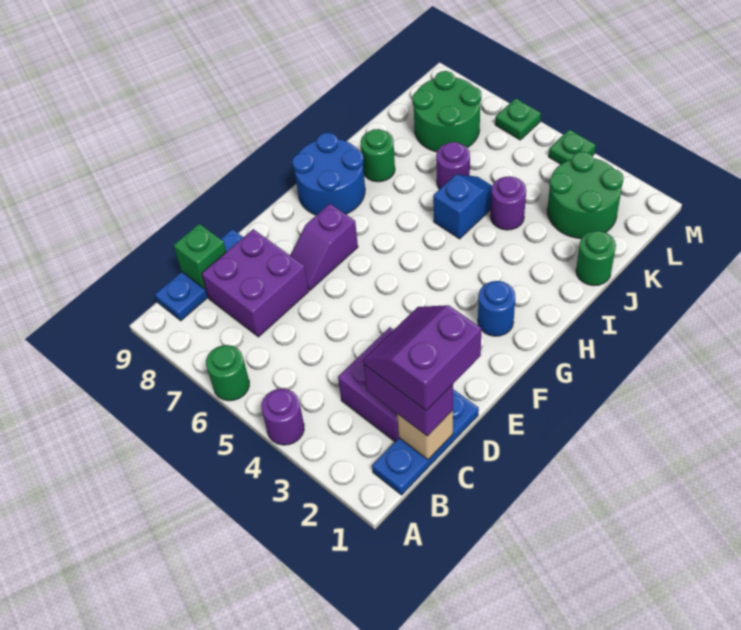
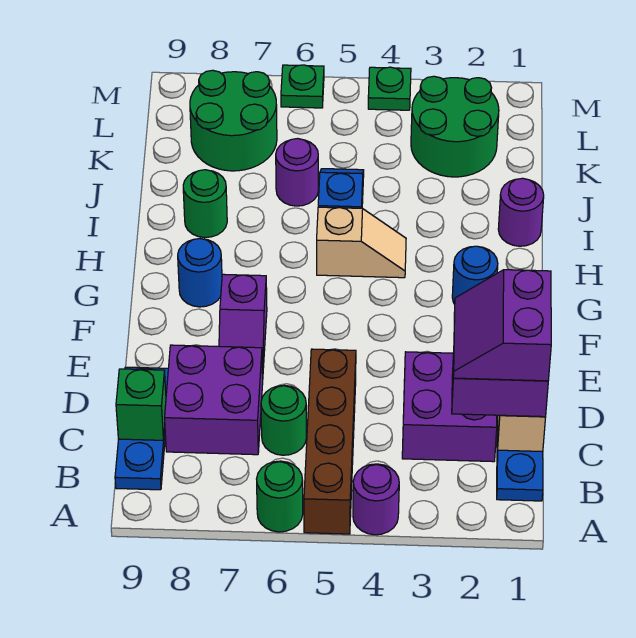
none -> brown 1x4 brick [304,349,356,534]
blue 2x2 round brick [292,133,365,215] -> blue 1x1 round brick [178,239,222,307]
none -> tan 1x2 slope [317,207,406,278]
green 1x1 round brick [576,231,616,286] -> green 1x1 round brick moved to [261,385,306,455]
purple 1x1 round brick [490,176,526,230] -> purple 1x1 round brick moved to [498,178,544,246]

